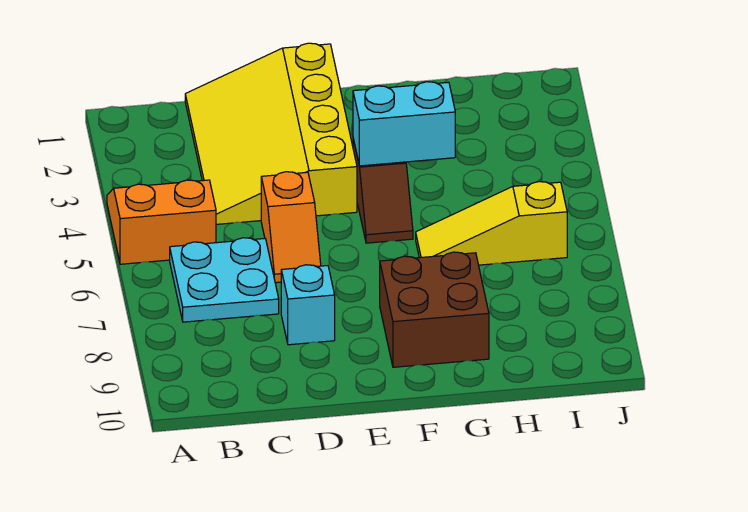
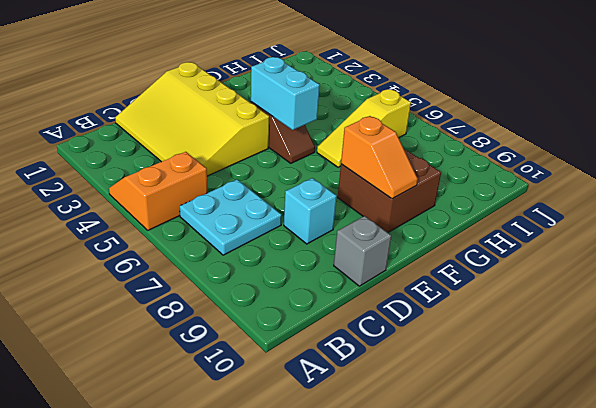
orange 1x2 slope [261,172,321,283] -> orange 1x2 slope moved to [341,116,418,199]
none -> grey 1x1 brick [334,216,391,286]
cyan 1x2 brick [353,82,455,166] -> cyan 1x2 brick turned to [251,57,320,130]

